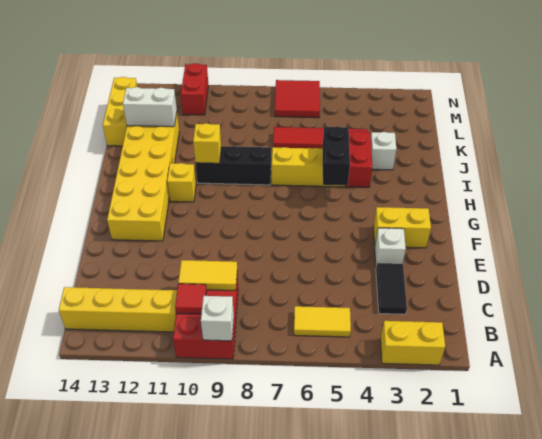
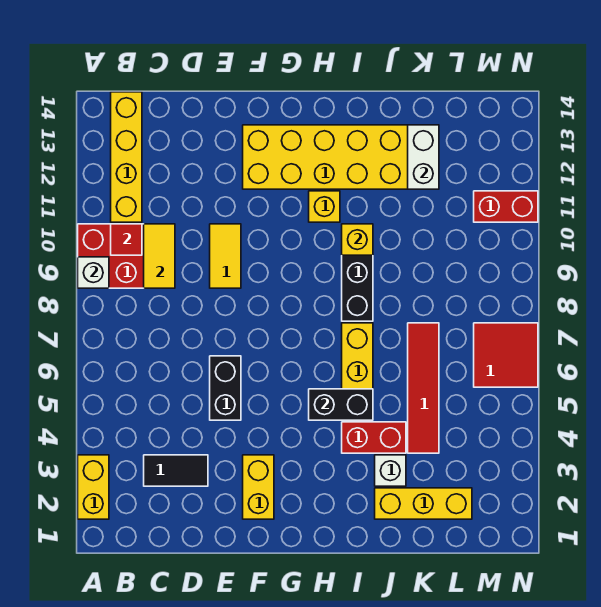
yellow 1x2 tile [294,306,351,337] -> yellow 1x2 tile moved to [210,224,241,288]
white 1x1 brick [375,228,406,265] -> none
none -> black 1x2 brick [210,356,241,420]
yellow 1x3 brick [103,77,137,146] -> yellow 1x3 brick moved to [375,488,472,519]

